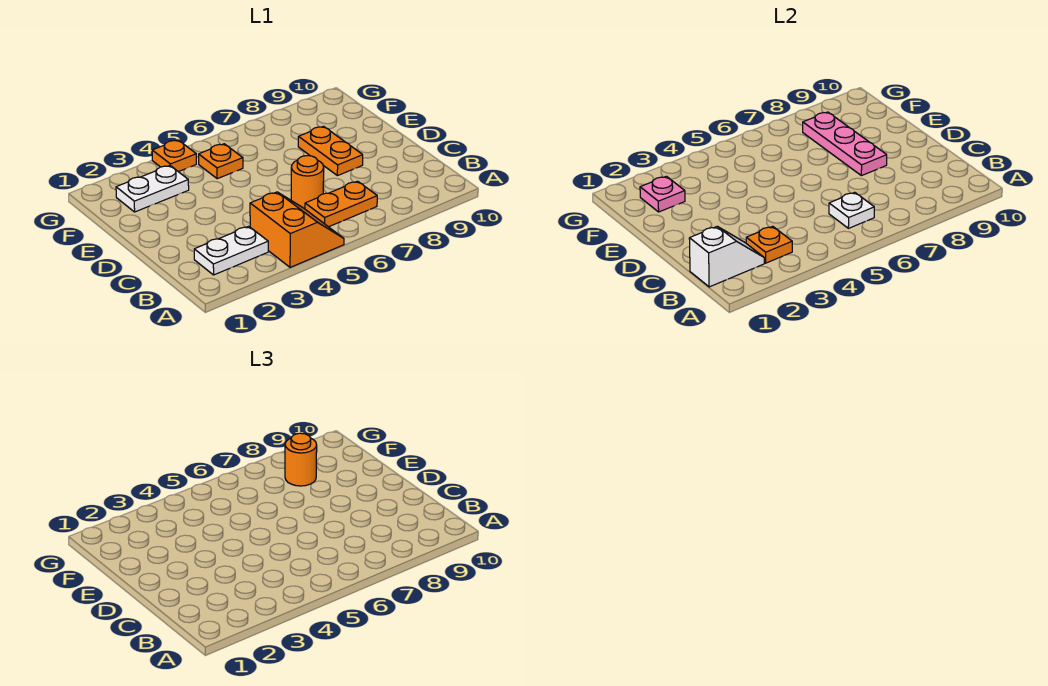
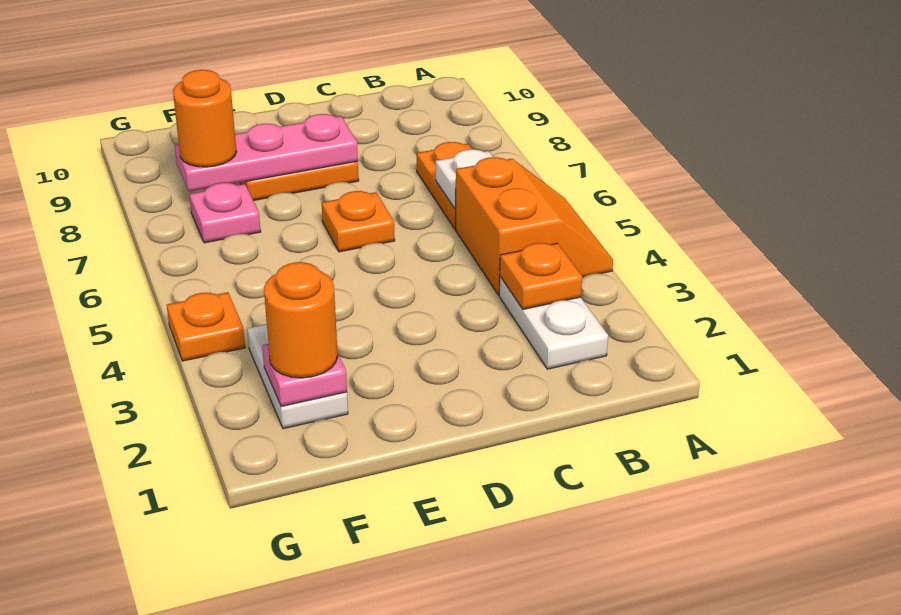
orange 2x2 slope [250,192,344,267] -> orange 2x2 slope turned to [456,157,613,295]
white 1x2 slope [689,226,764,287] -> none
orange 1x1 round brick [291,156,324,209] -> orange 1x1 round brick moved to [264,262,338,378]
orange 1x1 plate [199,144,243,179] -> orange 1x1 plate moved to [322,191,395,252]
none -> pink 1x1 plate [189,183,261,243]

